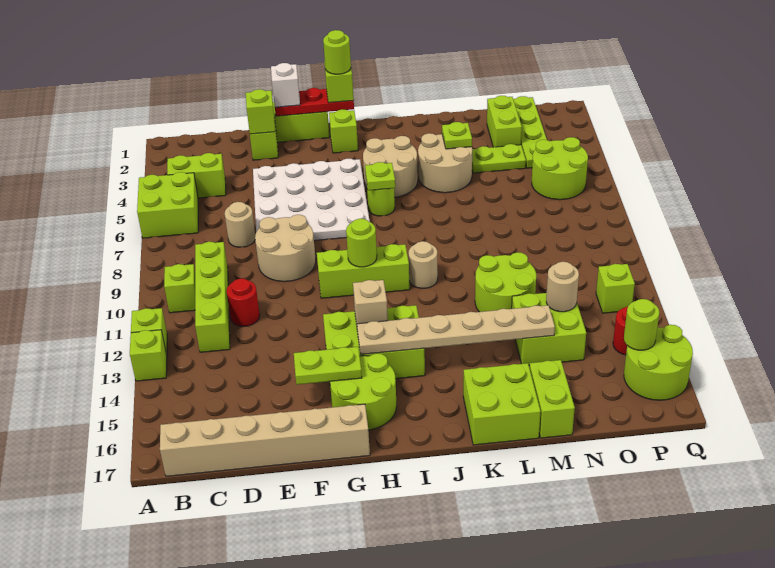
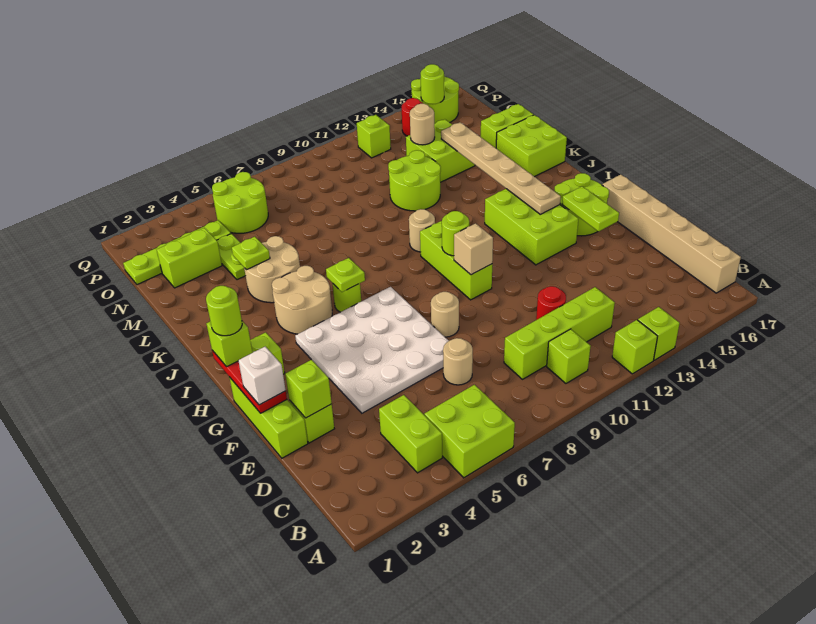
tan 2x2 round brick [255,215,316,282] -> tan 1x1 round brick [431,292,459,337]
tan 1x1 brick [353,280,388,324] -> tan 1x1 brick moved to [454,223,493,275]

